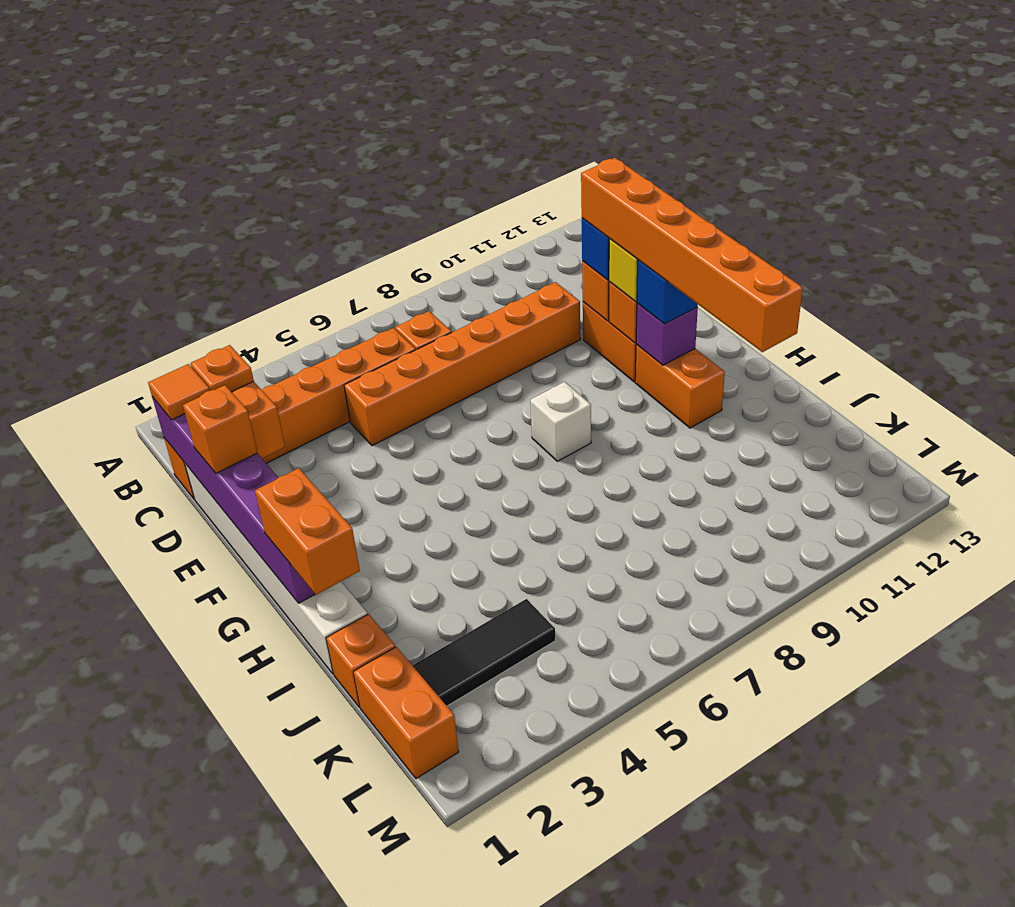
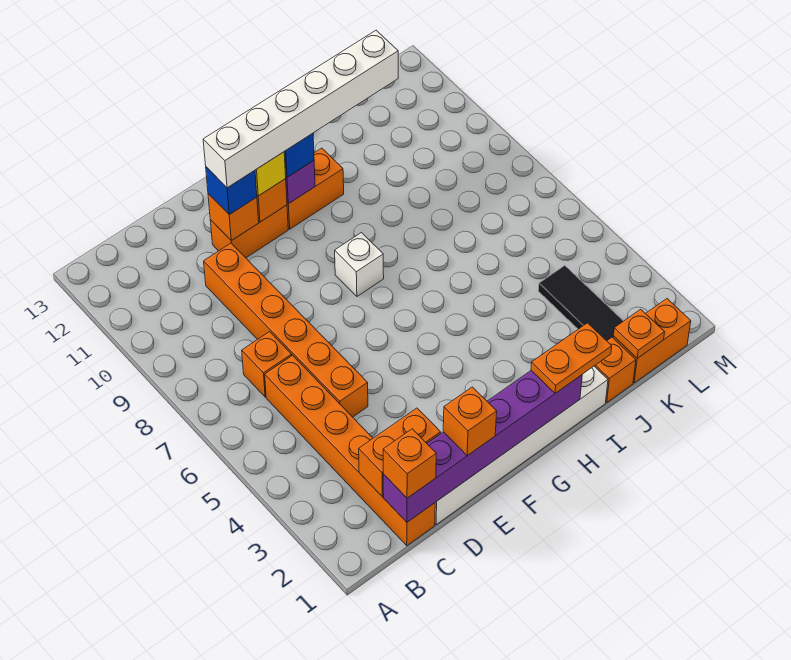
orange 1x1 tile [148,364,210,420] -> orange 1x1 brick [383,429,436,498]
orange 1x1 plate [191,345,254,392] -> orange 1x1 plate moved to [614,309,665,358]
orange 1x6 brick [581,158,803,352] -> white 1x6 brick [203,30,398,188]
orange 1x2 brick [255,468,360,595] -> orange 1x2 plate [531,323,612,393]

